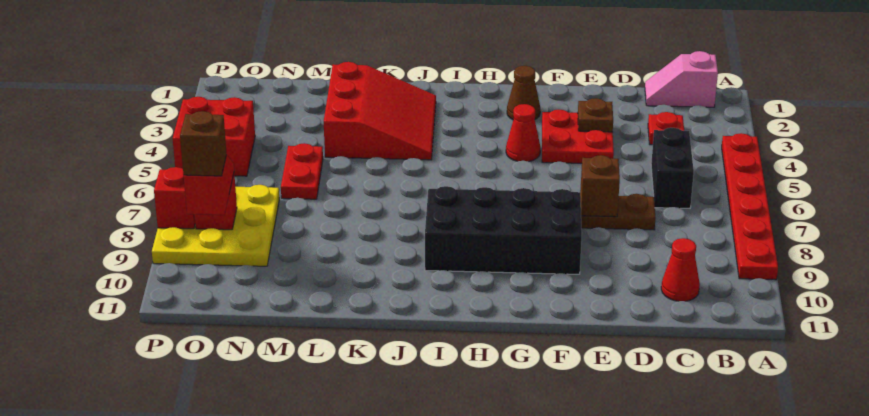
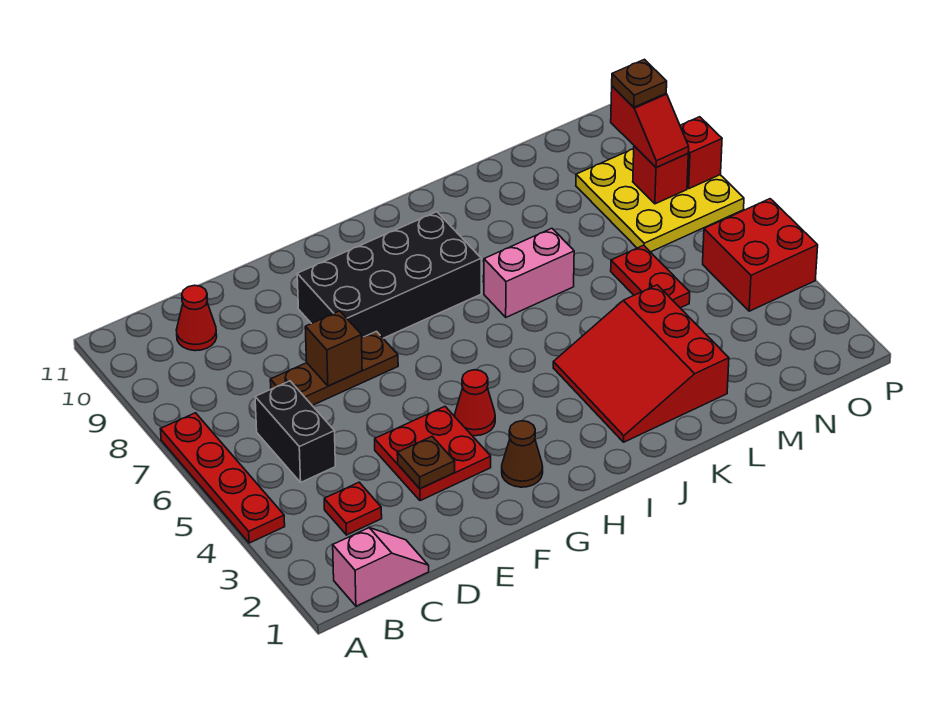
red 1x6 plate [722,133,778,280] -> red 1x4 plate [161,413,285,543]
none -> pink 1x2 brick [484,228,574,317]
brown 1x1 brick [180,111,227,176] -> brown 1x1 plate [612,59,667,107]

